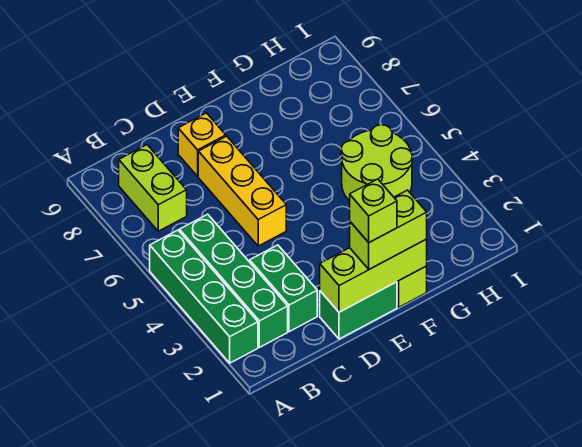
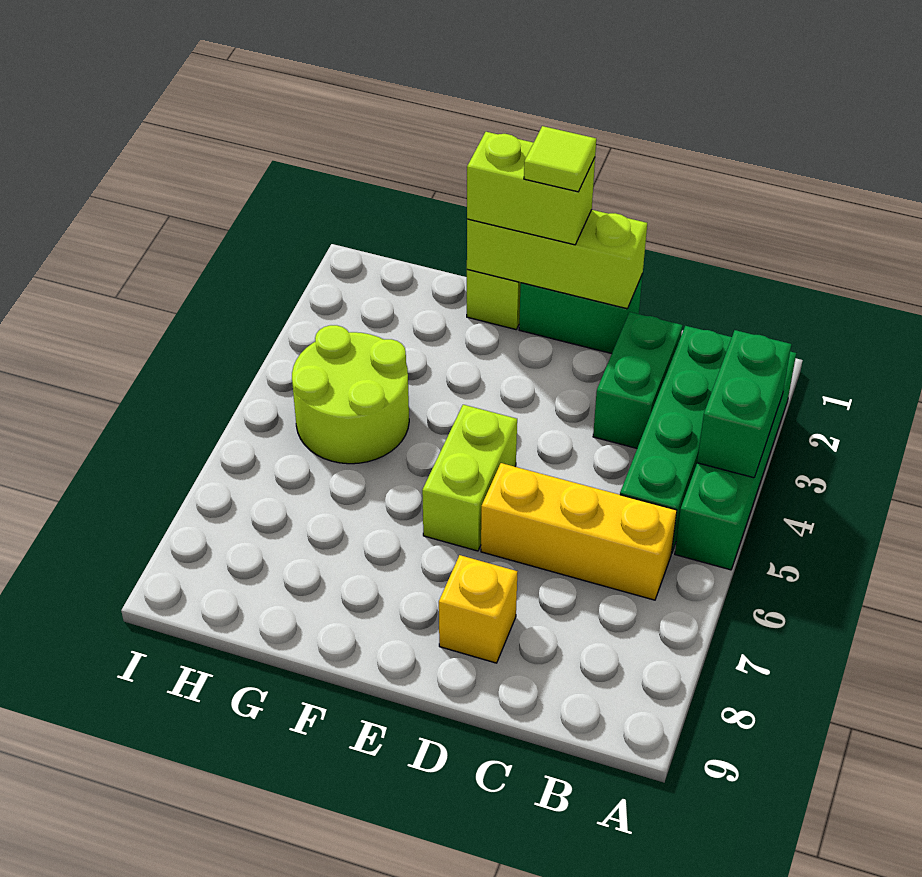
none -> green 1x2 brick [697,330,791,478]
lime 1x2 brick [119,145,187,231] -> lime 1x2 brick moved to [422,405,517,551]
yellow 1x3 brick [198,136,286,246] -> yellow 1x3 brick turned to [481,463,677,600]
lime 1x1 brick [350,179,397,242] -> lime 1x1 tile [524,126,596,192]

